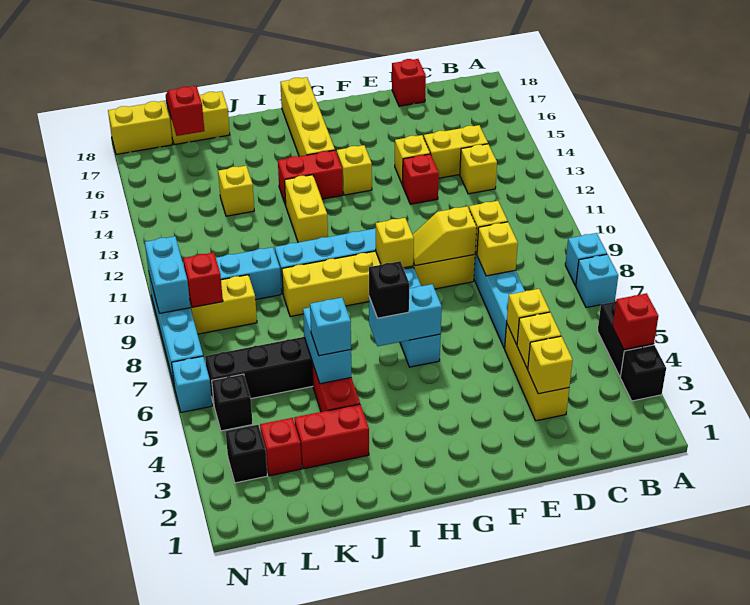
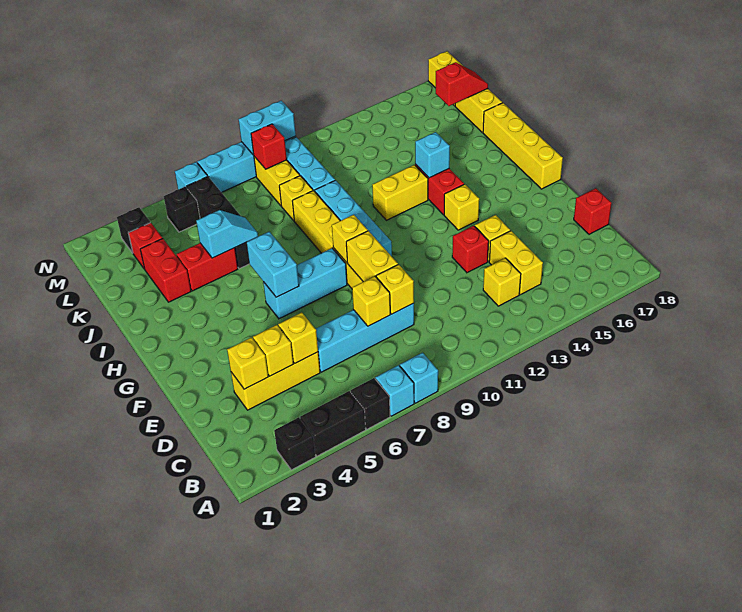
red 1x1 brick [613,293,658,350] -> none
yellow 1x2 slope [413,206,477,266] -> yellow 1x2 brick [346,231,398,282]
black 1x1 brick [369,261,409,318] -> black 1x1 brick moved to [351,378,390,429]
yellow 1x4 brick [280,77,335,156] -> yellow 1x4 brick turned to [483,103,563,189]
cyan 1x2 brick [303,307,351,384] -> cyan 1x2 slope [196,210,258,258]
cyan 1x1 brick [310,298,351,356] -> cyan 1x1 brick moved to [415,132,450,178]
yellow 1x1 brick [218,166,254,216] -> yellow 1x1 brick moved to [279,176,313,221]

